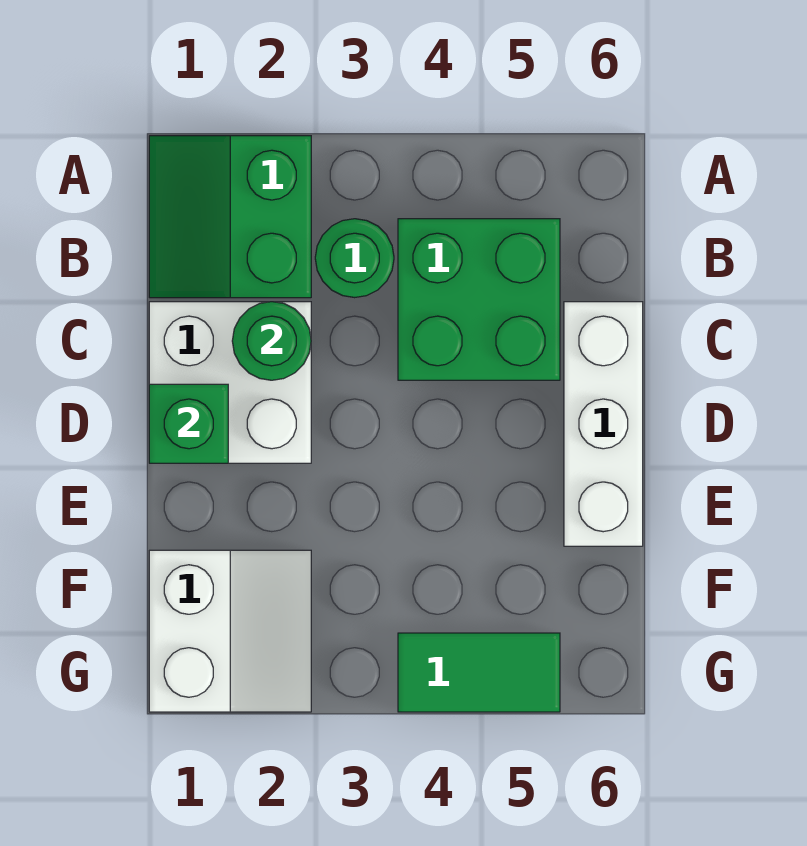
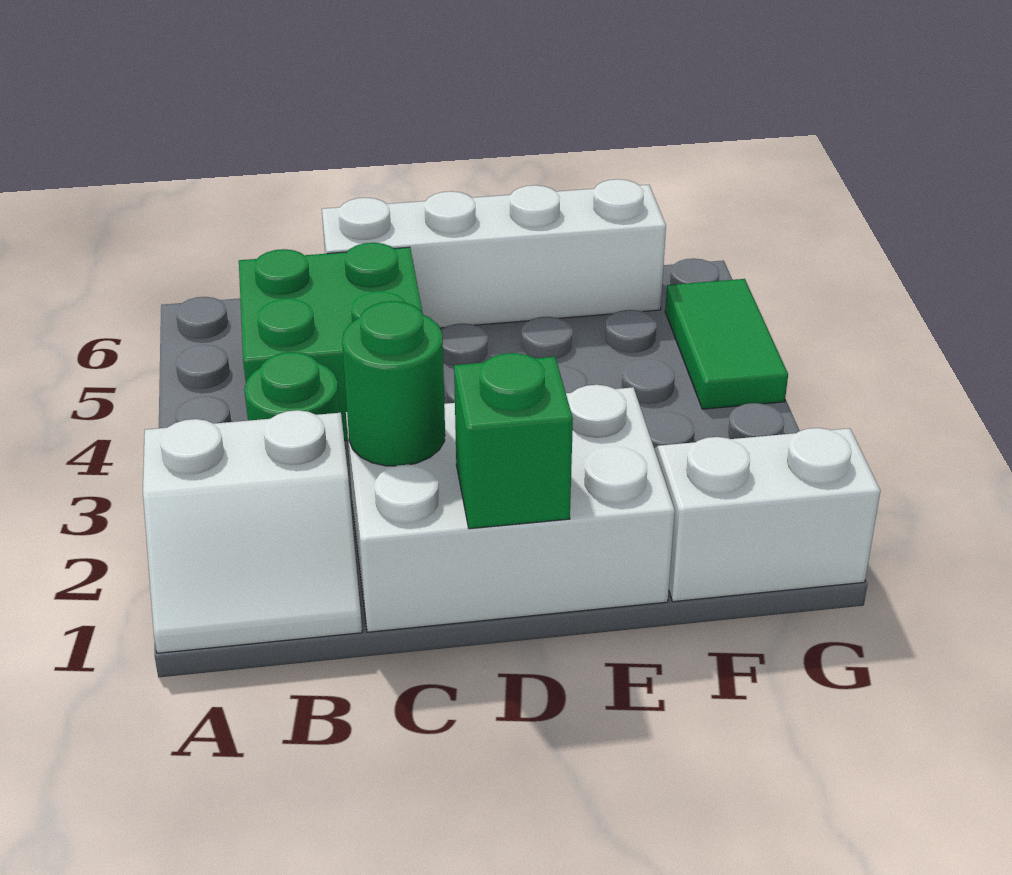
green 2x2 slope [149,136,311,298] -> white 2x2 slope [143,410,362,653]
white 2x2 brick [149,302,311,463] -> white 2x3 brick [346,385,675,632]
white 1x3 brick [564,302,643,546] -> white 1x4 brick [322,179,666,328]

